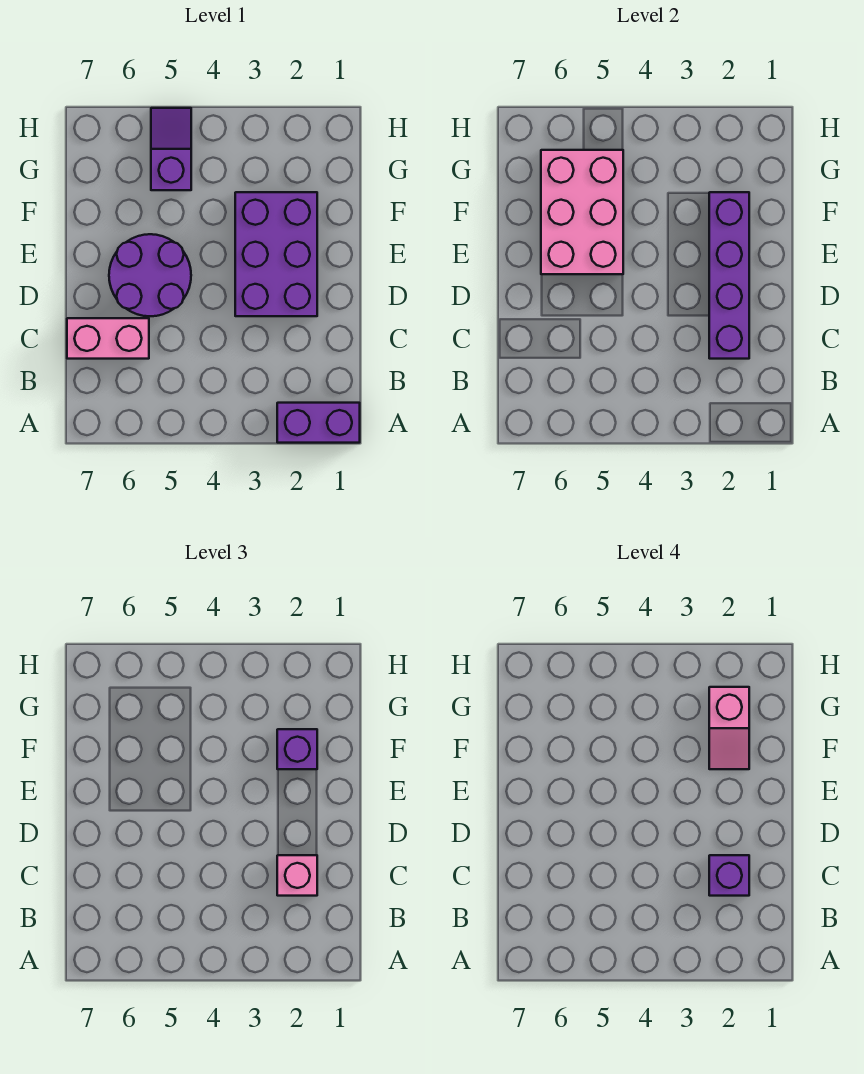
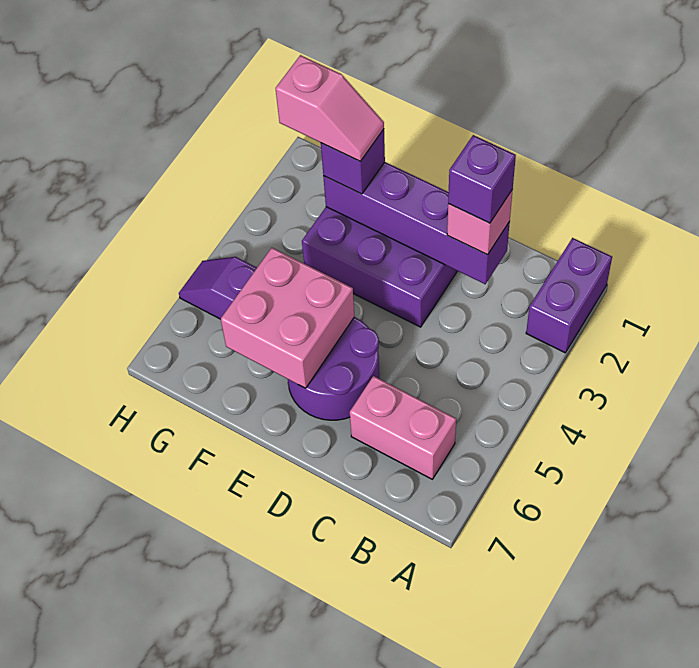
pink 1x2 brick [67,318,149,359] -> pink 1x2 brick turned to [350,376,456,479]
pink 2x3 brick [541,150,623,274] -> pink 2x2 brick [221,248,355,388]

